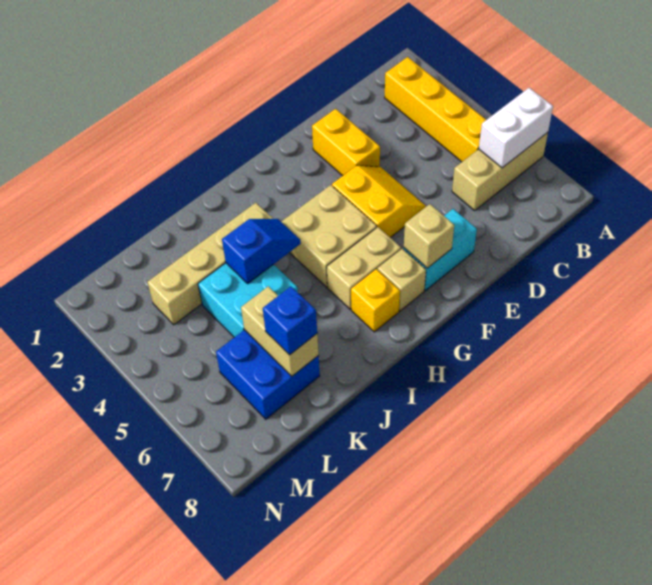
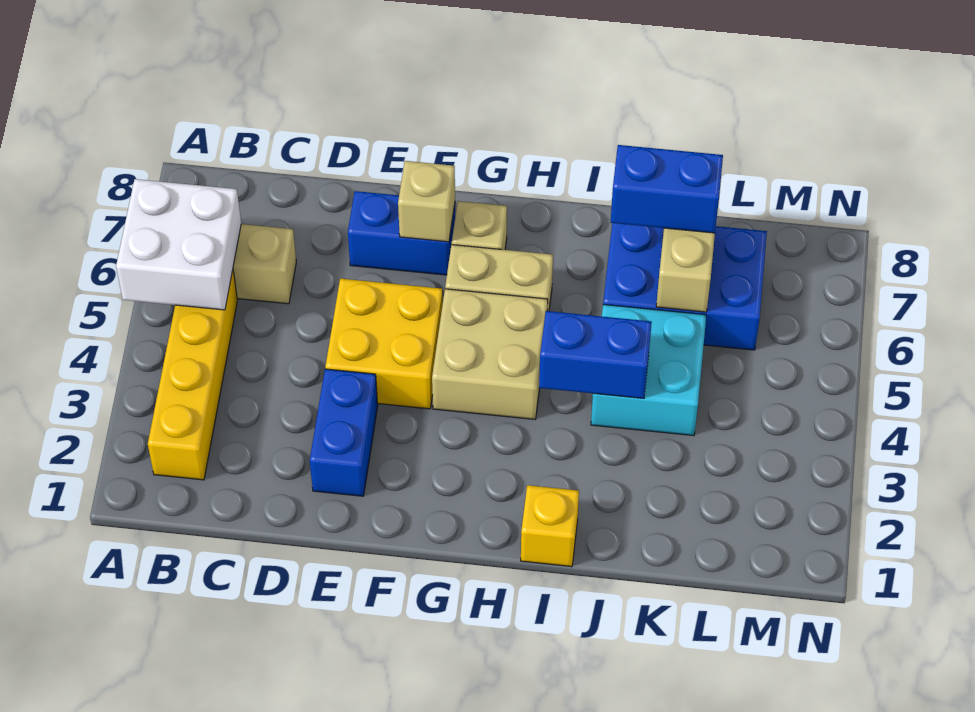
white 1x2 brick [479,88,553,168] -> white 2x2 brick [116,179,241,310]
yellow 1x2 brick [312,109,380,176] -> blue 1x2 brick [310,369,378,496]
yellow 2x2 slope [332,165,426,238] -> yellow 2x2 brick [325,278,443,409]
cyan 1x2 brick [404,209,477,290] -> blue 1x2 brick [348,191,455,275]
yellow 1x1 brick [351,269,400,332] -> yellow 1x1 brick moved to [521,485,579,567]
tan 1x4 brick [147,203,273,325] -> none
blue 1x2 slope [222,219,301,283] -> blue 1x2 brick [539,311,652,399]
blue 2x2 brick [216,330,320,419] -> blue 2x3 brick [603,223,767,350]
blue 1x1 brick [263,287,317,355] -> blue 1x2 brick [611,145,723,233]

